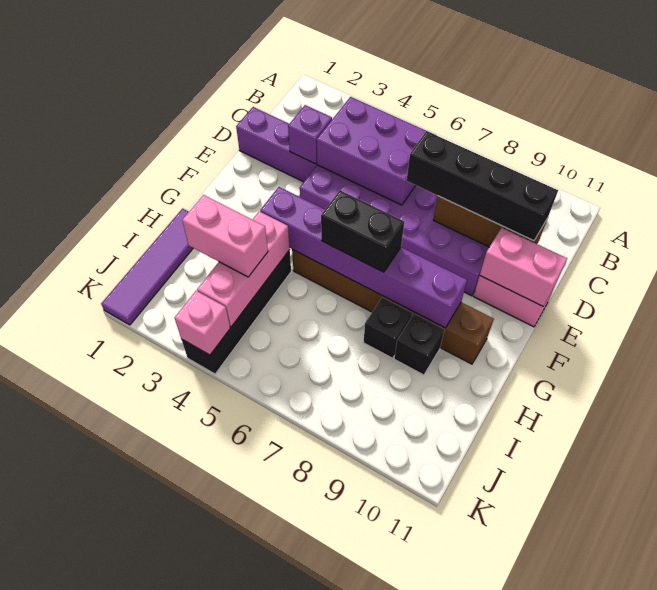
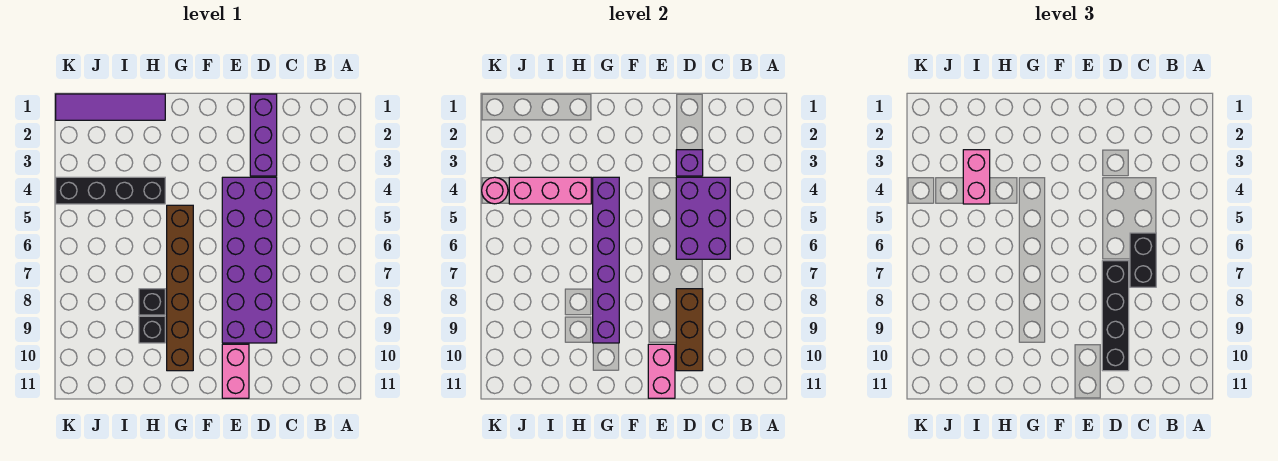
black 1x2 brick [321,190,404,272] -> black 1x2 brick moved to [1130,233,1156,287]
pink 1x1 brick [174,291,230,355] -> pink 1x1 round brick [482,177,508,204]

